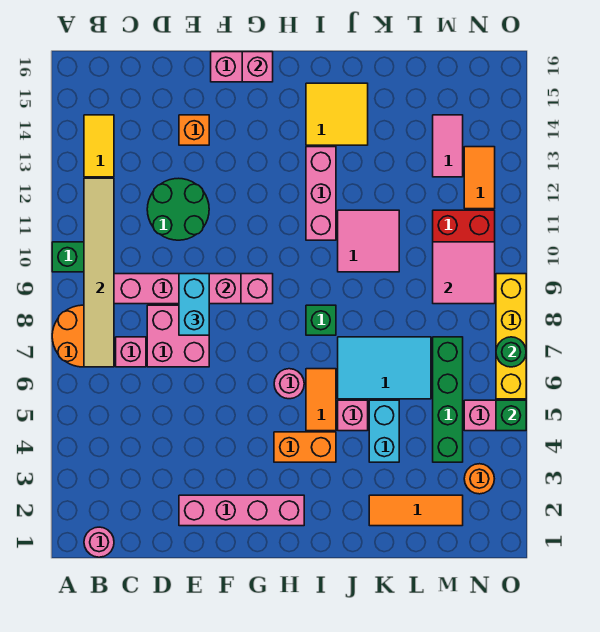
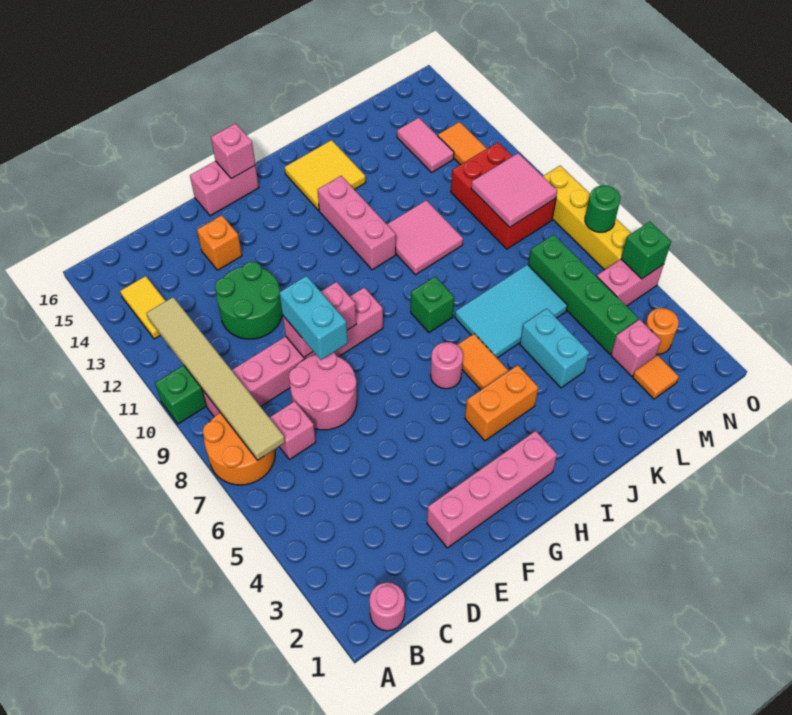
pink 2x2 brick [147,305,209,367] -> pink 2x2 round brick [289,352,357,430]
pink 1x1 brick [338,400,368,431] -> pink 1x1 brick moved to [611,319,661,376]
orange 1x3 tile [369,495,463,526] -> orange 1x1 tile [633,355,679,399]

